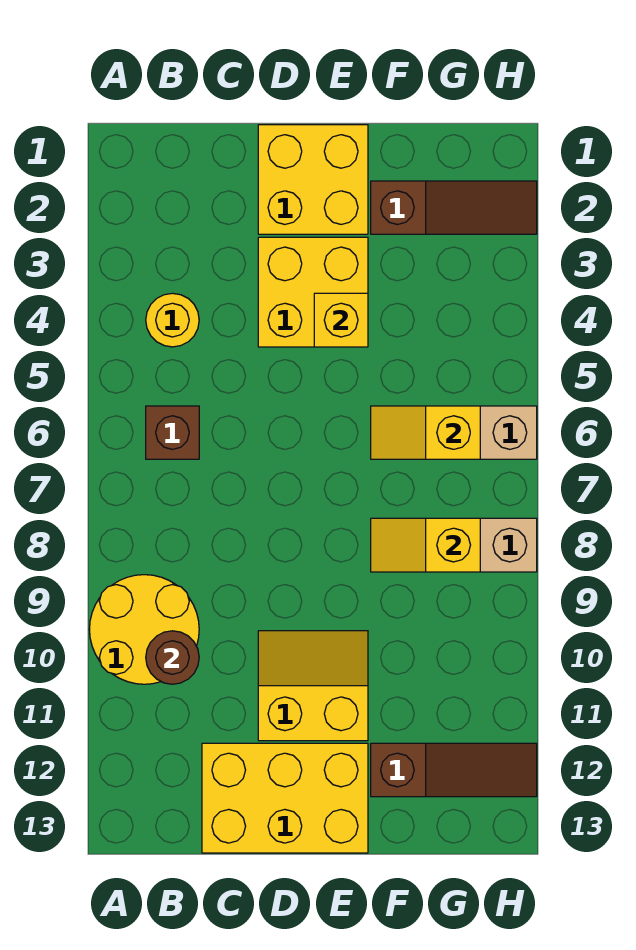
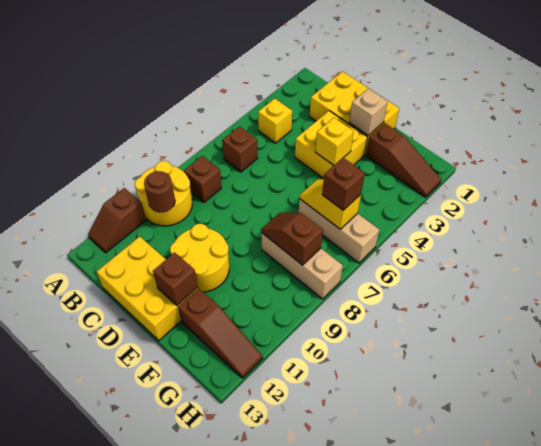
none -> brown 1x2 slope [88,188,146,253]
yellow 1x1 round brick [146,293,199,347] -> yellow 1x1 brick [258,98,292,143]
none -> brown 1x1 brick [184,156,222,202]
yellow 2x2 brick [258,125,368,234] -> yellow 2x3 brick [310,71,399,155]
yellow 2x2 slope [258,631,368,741] -> yellow 2x2 round brick [170,224,229,292]
none -> tan 1x1 brick [349,89,388,136]
none -> brown 1x1 brick [153,252,198,305]
yellow 1x2 slope [371,518,480,572] -> brown 1x2 slope [261,212,323,265]
none -> brown 1x1 brick [322,158,365,210]

